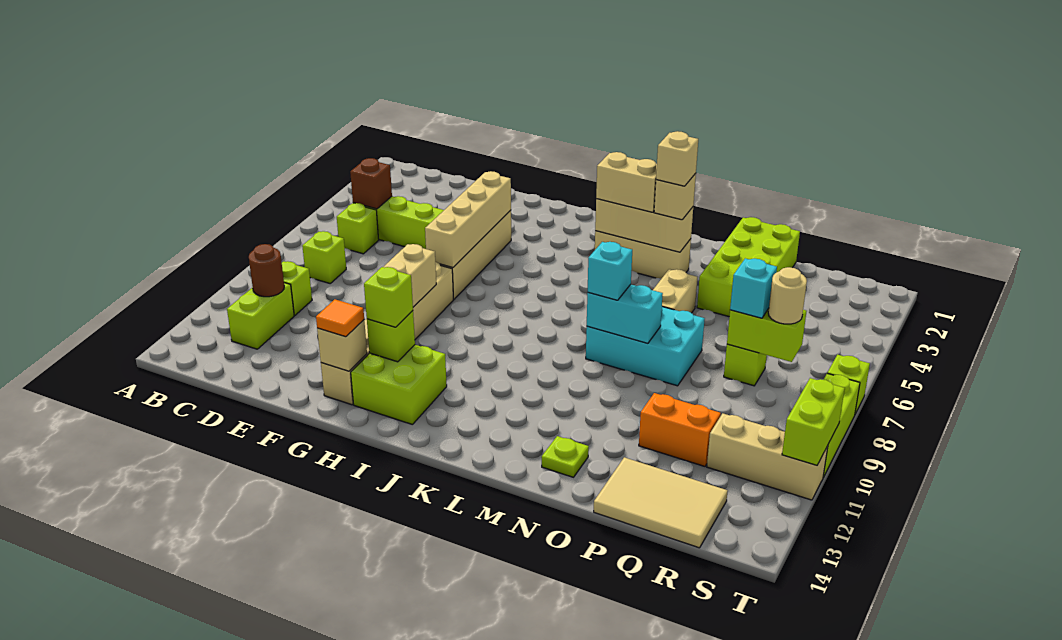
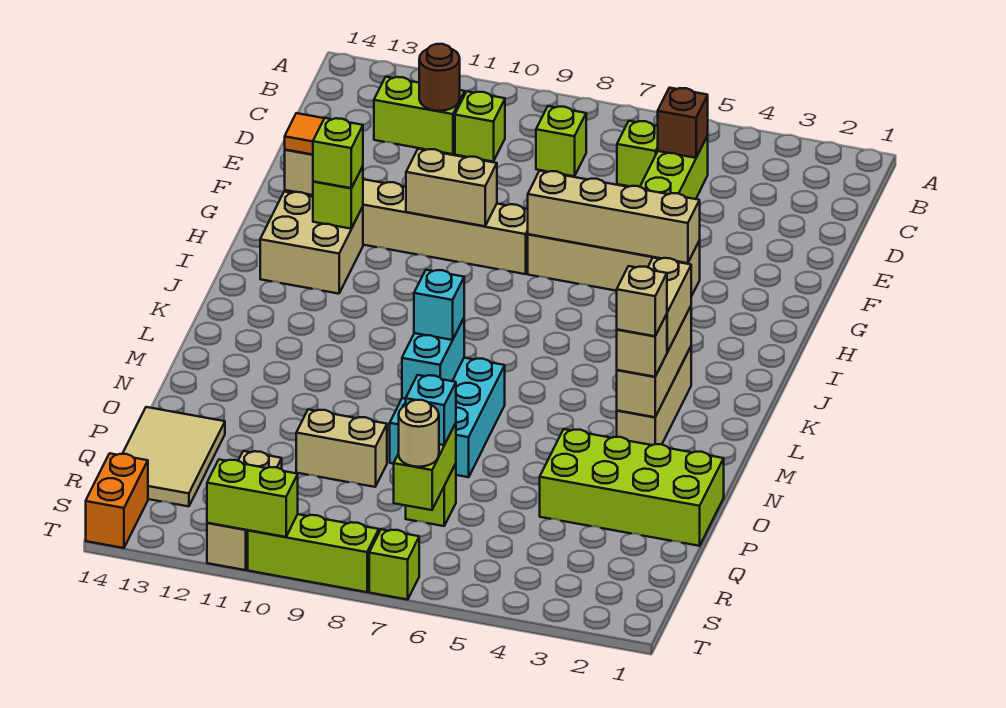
lime 2x2 brick [351,345,447,425] -> tan 2x2 brick [260,192,363,294]
tan 1x2 brick [653,269,697,313] -> tan 1x2 brick moved to [296,409,387,487]
lime 1x1 plate [542,436,589,477] -> none
orange 1x2 brick [639,393,721,466] -> orange 1x2 brick moved to [86,453,148,548]

